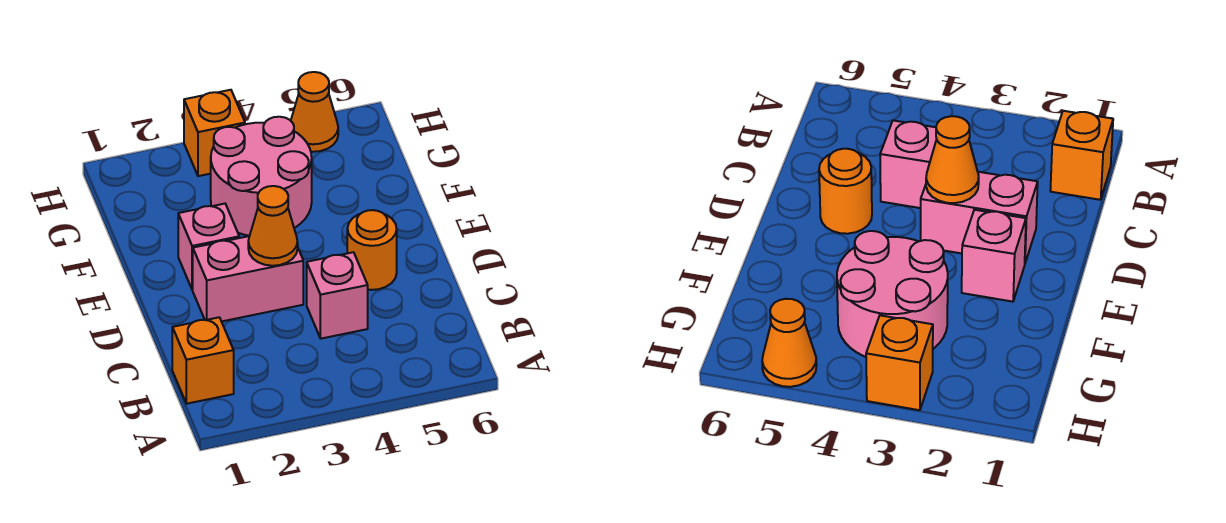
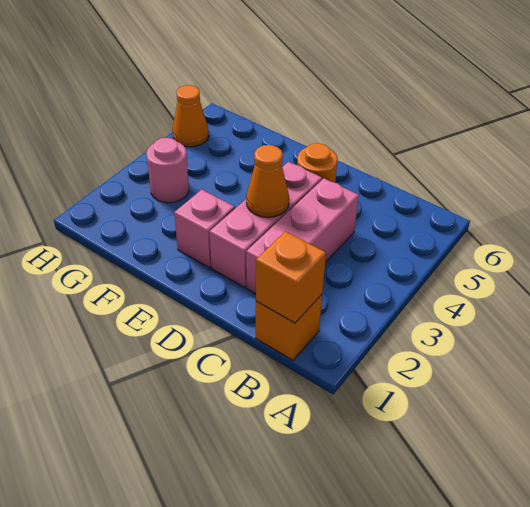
pink 1x1 brick [307,252,368,339] -> pink 1x3 brick [246,179,359,294]
pink 1x2 brick [193,236,303,321] -> pink 1x3 brick [209,162,322,287]
pink 2x2 round brick [211,117,312,236] -> pink 1x1 round brick [146,138,189,203]
orange 1x1 brick [184,90,245,176] -> orange 1x1 brick moved to [256,231,326,323]

